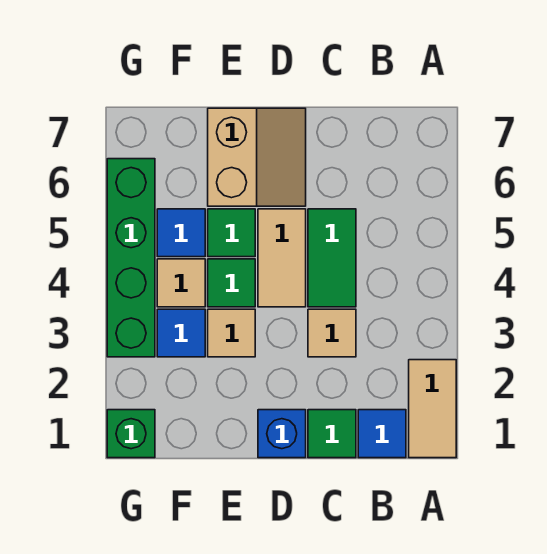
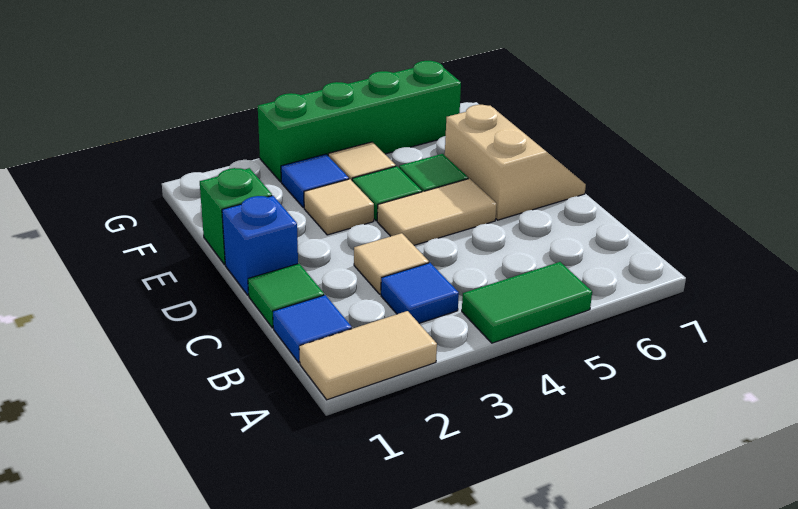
green 1x2 tile [308,209,356,307] -> green 1x2 tile moved to [462,262,592,343]
tan 2x2 slope [208,108,306,206] -> tan 2x2 slope turned to [445,105,586,220]
blue 1x1 tile [157,209,205,257] -> blue 1x1 tile moved to [381,263,459,323]
green 1x1 brick [107,410,155,458] -> green 1x1 brick moved to [200,168,272,265]

